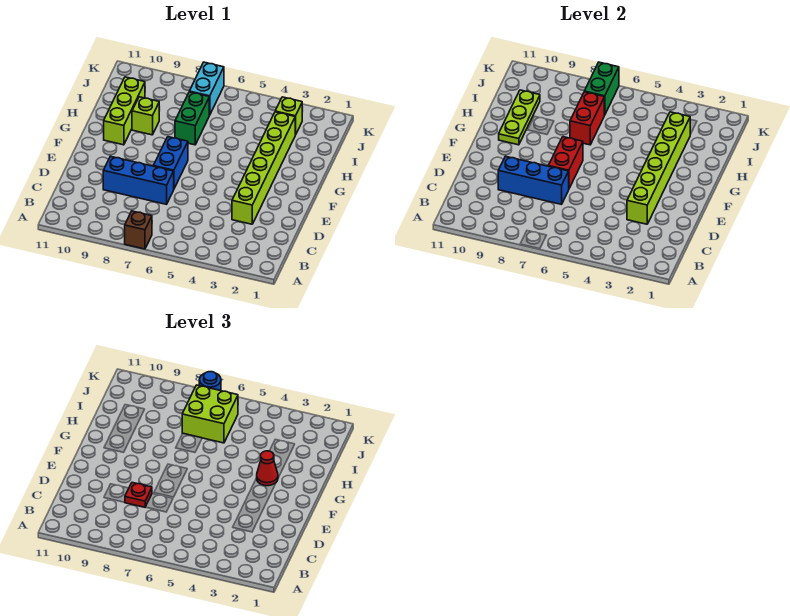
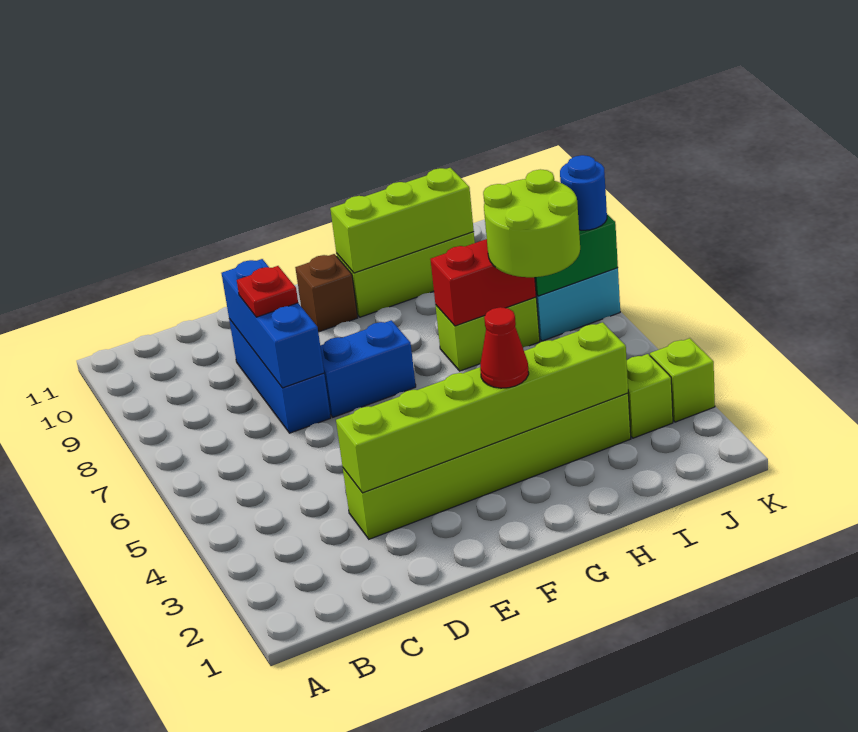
brown 1x1 brick [125,211,152,249] -> brown 1x1 brick moved to [295,254,358,332]
red 1x2 brick [549,137,583,188] -> none
lime 1x3 plate [499,90,540,145] -> lime 1x3 brick [330,168,474,273]
green 1x2 brick [175,92,209,145] -> lime 1x2 brick [436,297,540,371]
lime 1x1 brick [132,97,159,135] -> lime 1x1 brick moved to [650,338,715,422]
lime 2x2 brick [182,385,238,443] -> lime 2x2 round brick [483,169,580,277]

